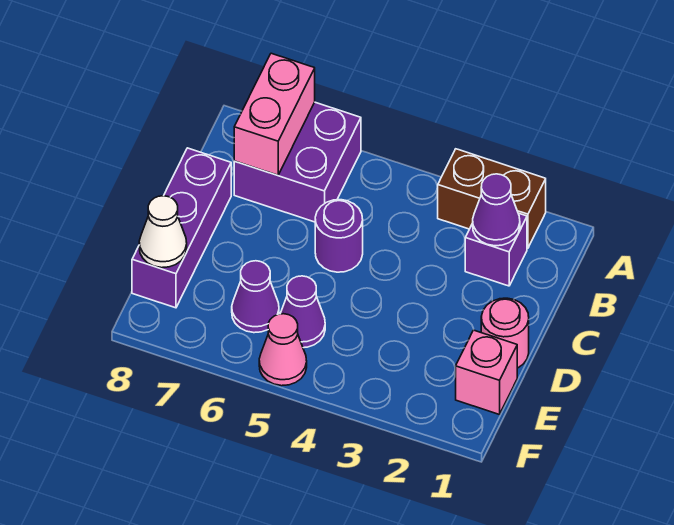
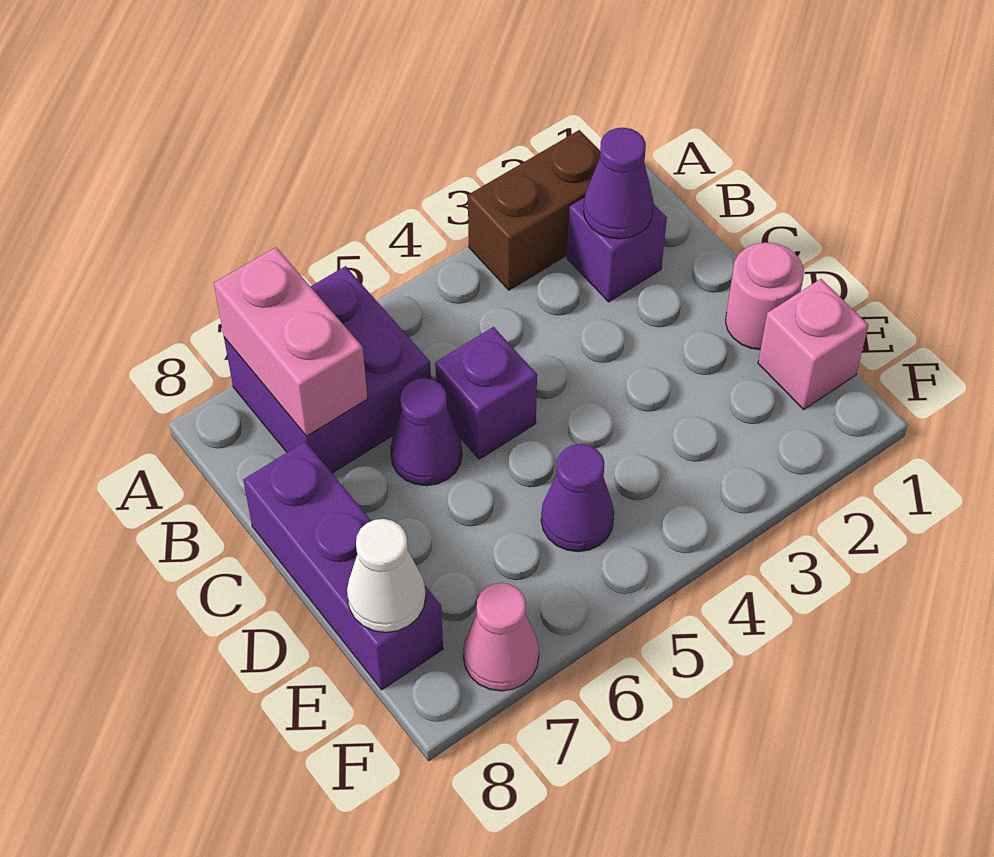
purple 1x1 round brick [315,200,363,272] -> purple 1x1 brick [435,327,537,459]
purple 1x1 cone [232,261,279,333] -> purple 1x1 cone moved to [390,378,462,486]
pink 1x1 cone [259,314,307,386] -> pink 1x1 cone moved to [463,583,539,691]

